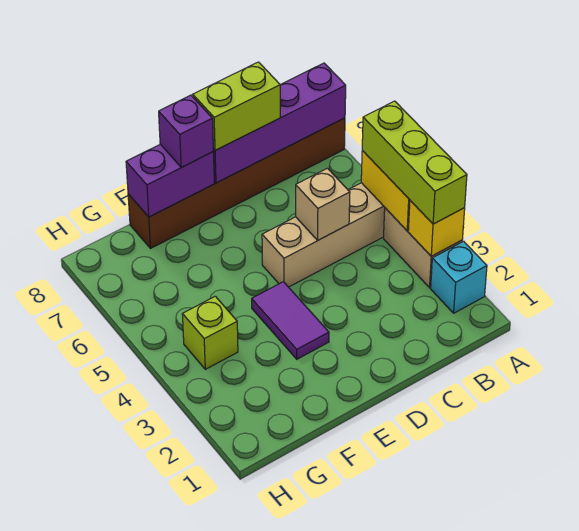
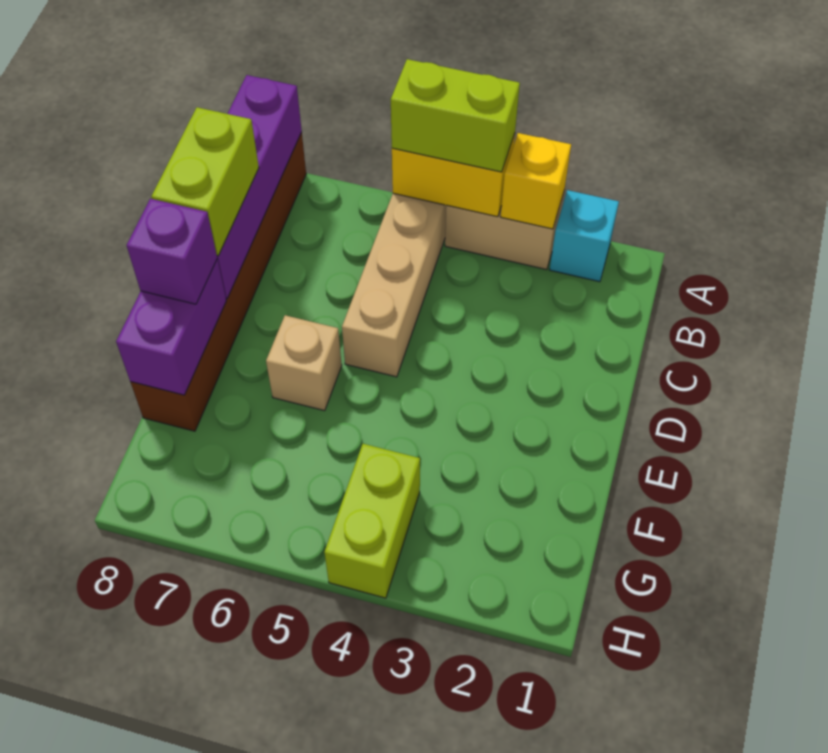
lime 1x3 brick [362,101,467,224] -> lime 1x2 brick [391,59,520,172]
tan 1x1 brick [296,168,350,240] -> tan 1x1 brick moved to [266,315,342,411]
purple 1x2 tile [252,282,329,359] -> none
lime 1x1 brick [182,296,238,369] -> lime 1x2 brick [324,444,420,598]

